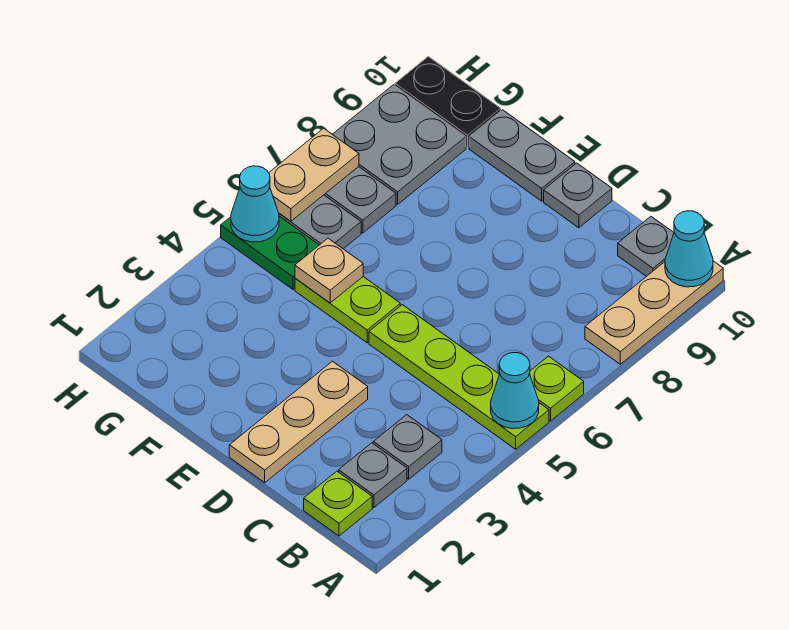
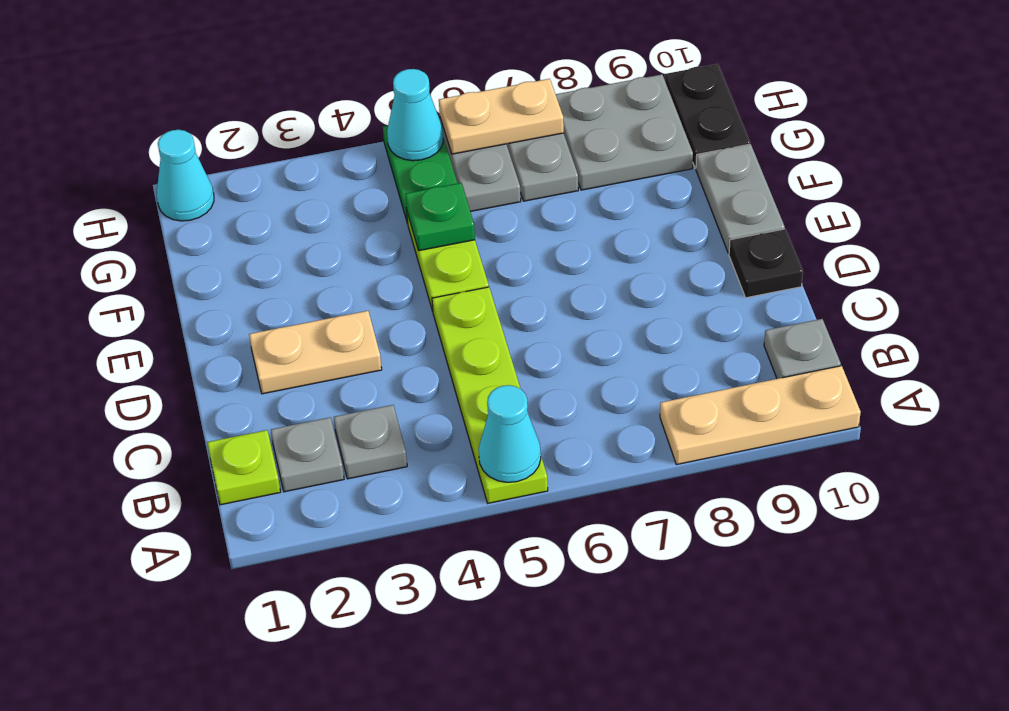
lime 1x1 plate [530,356,584,421] -> none
cyan 1x1 cone [665,211,713,287] -> cyan 1x1 cone moved to [157,130,214,221]
tan 1x3 plate [229,361,368,483] -> tan 1x2 plate [249,311,382,394]
grey 1x1 plate [544,163,612,228] -> black 1x1 plate [729,229,803,298]
tan 1x1 plate [295,238,363,303] -> green 1x1 plate [405,183,475,251]

